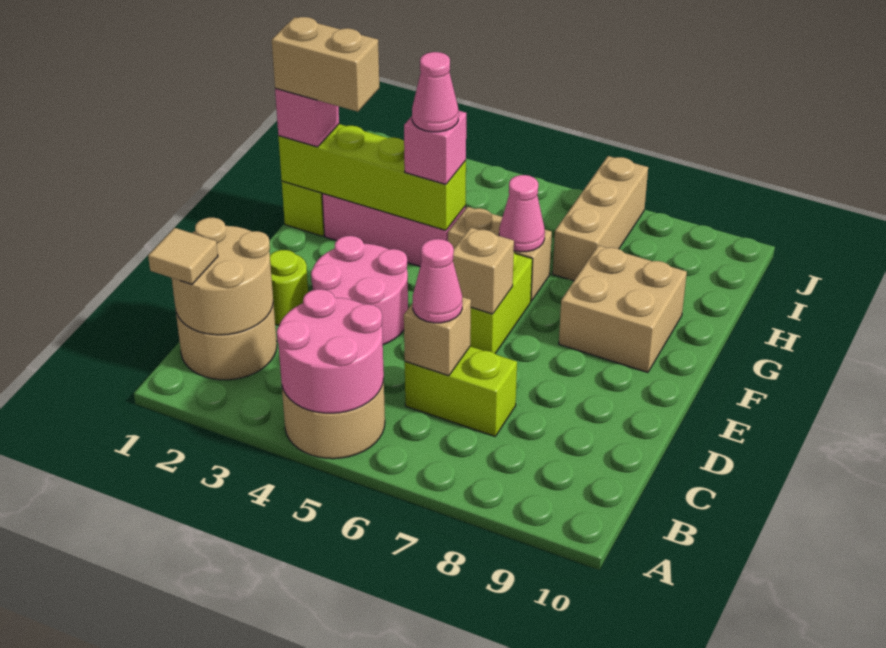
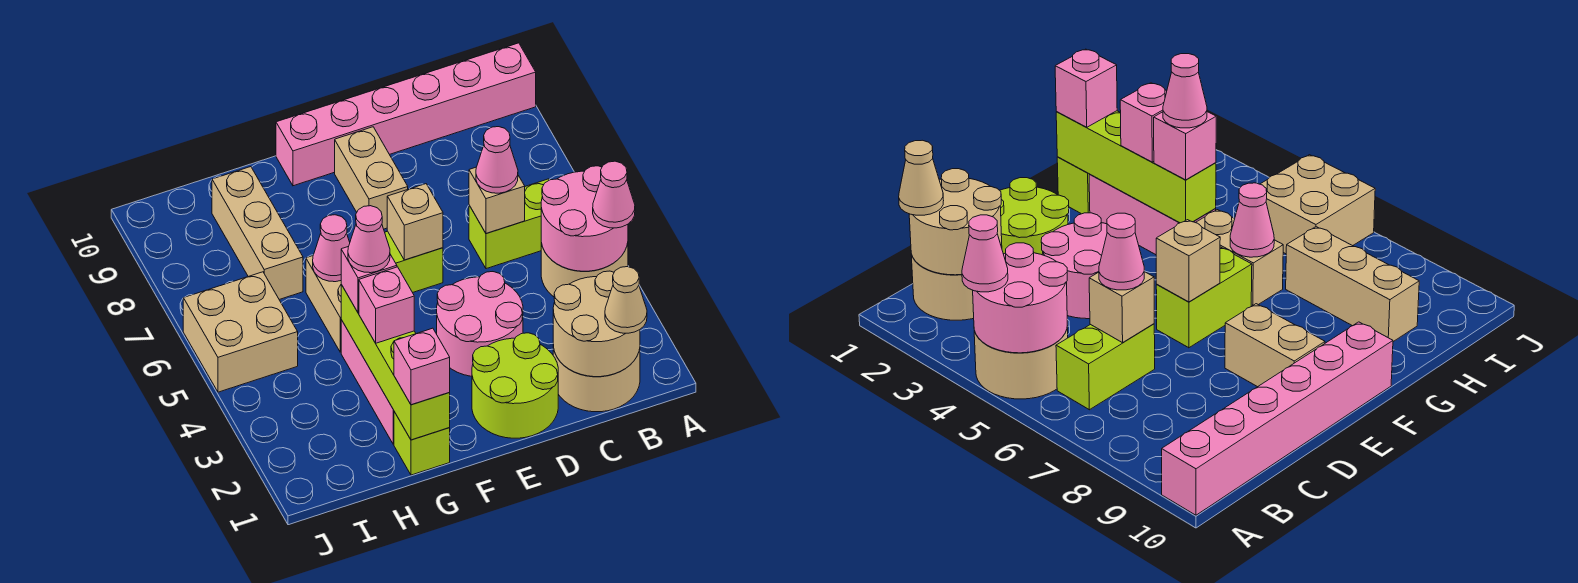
none -> pink 1x1 cone [593,161,635,228]
none -> pink 1x6 brick [276,43,536,186]
tan 1x1 tile [148,228,218,284] -> tan 1x1 cone [605,267,647,333]
lime 1x2 brick [405,346,517,436] -> lime 1x2 brick turned to [469,179,549,269]
lime 1x1 round brick [270,250,308,325] -> lime 2x2 round brick [472,333,558,438]
tan 2x2 brick [559,245,687,372] -> tan 2x2 brick moved to [183,272,298,392]
tan 1x2 brick [272,17,379,112] -> tan 1x2 brick moved to [335,127,408,229]
none -> pink 1x1 brick [359,267,414,343]
tan 1x3 brick [553,156,648,281] -> tan 1x3 brick turned to [212,167,303,300]

